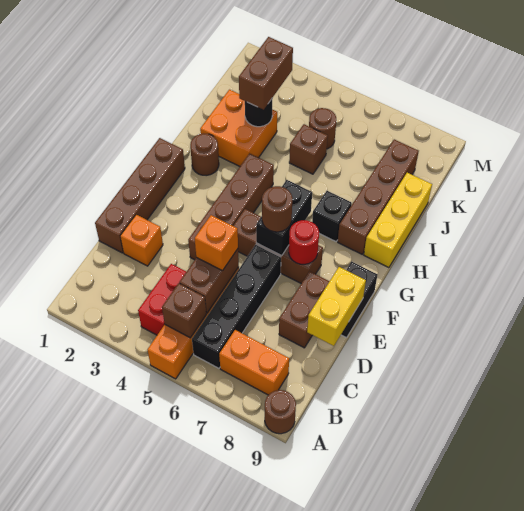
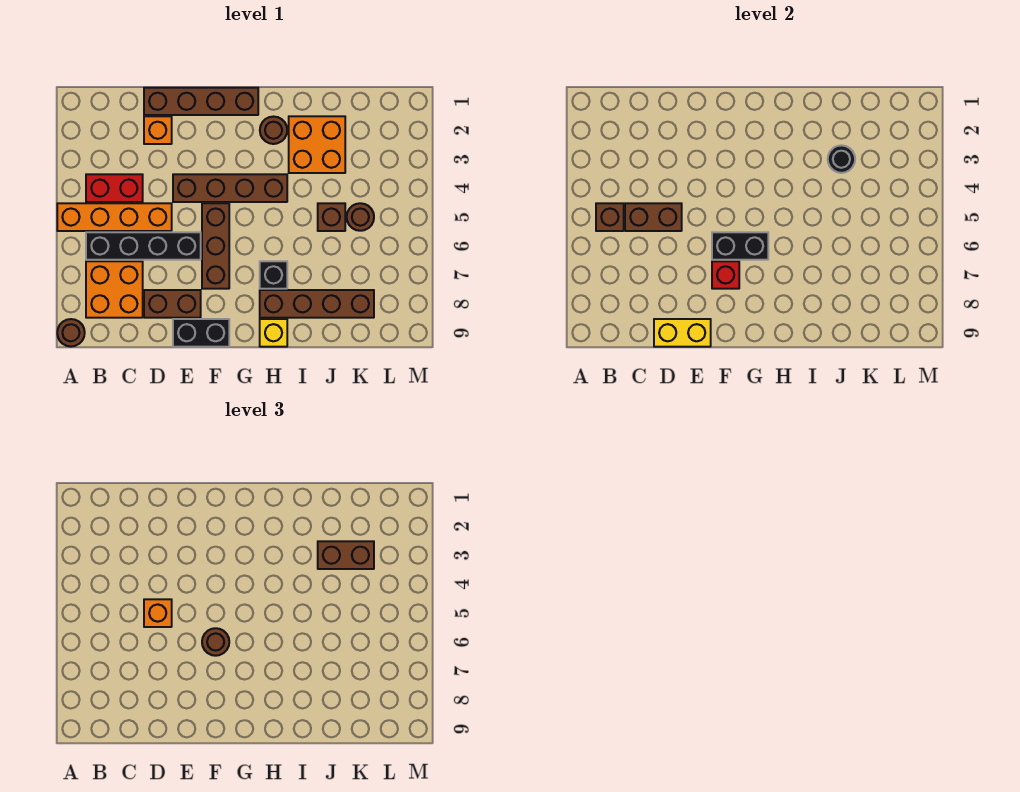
orange 1x2 brick [219,330,289,395] -> orange 2x2 brick [86,261,143,318]
red 1x1 round brick [289,220,319,264] -> red 1x1 brick [712,261,739,289]
yellow 1x3 brick [364,173,432,268] -> yellow 1x1 brick [260,319,287,347]

